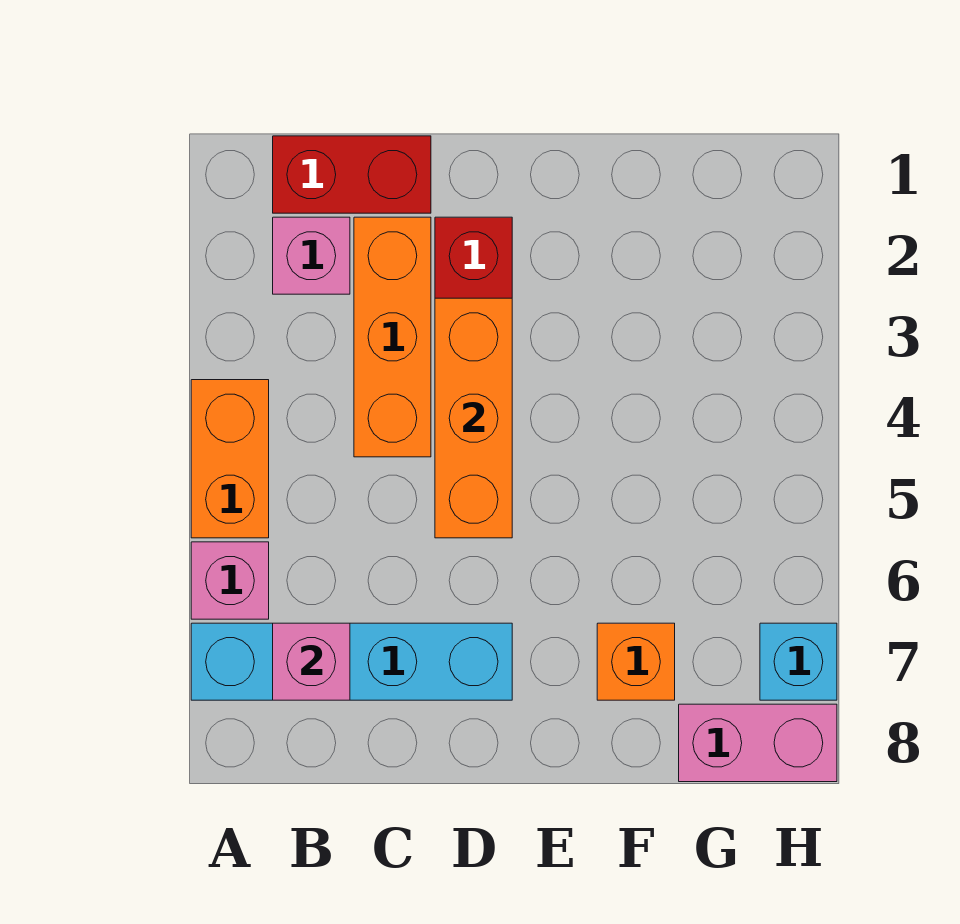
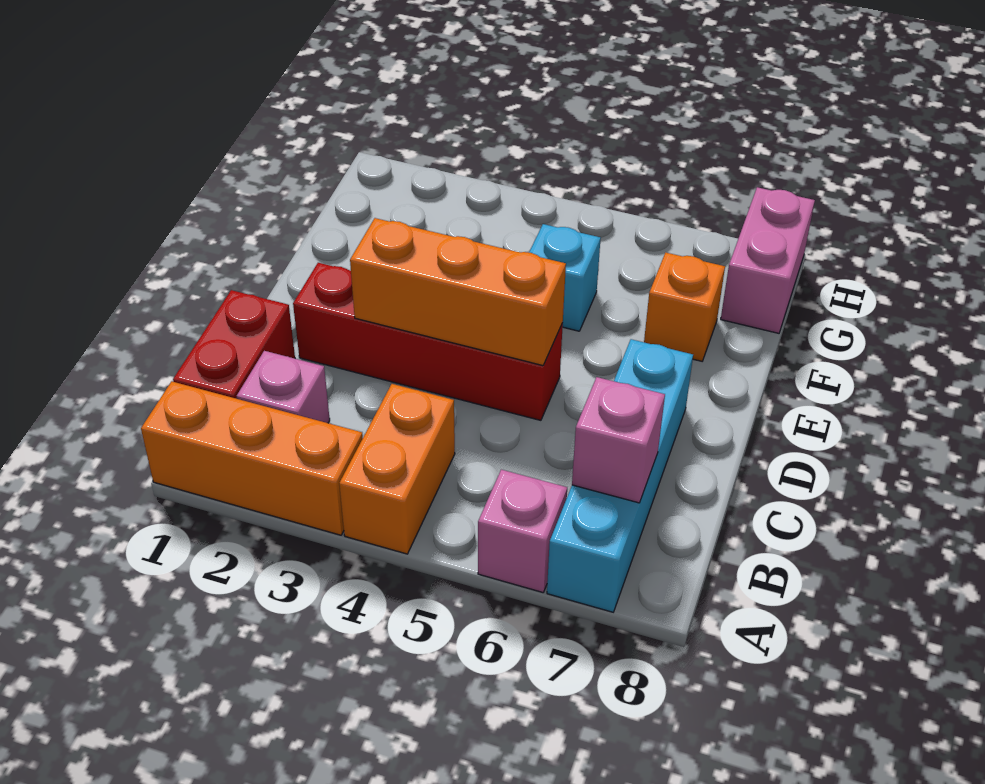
orange 1x2 brick [191,380,269,538] -> orange 1x2 brick turned to [339,384,455,554]
orange 1x3 brick [354,217,431,457] -> orange 1x3 brick moved to [141,381,363,535]
cyan 1x1 brick [760,623,837,700] -> cyan 1x1 brick moved to [529,224,601,331]

